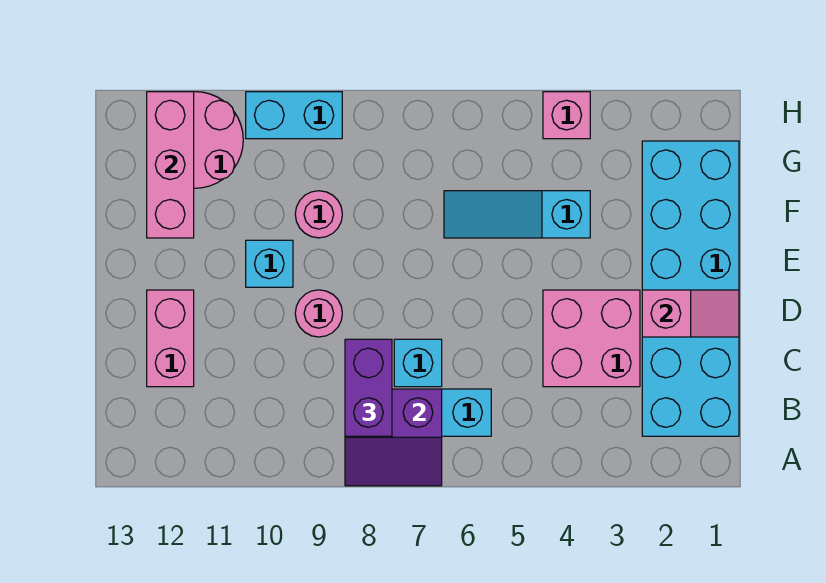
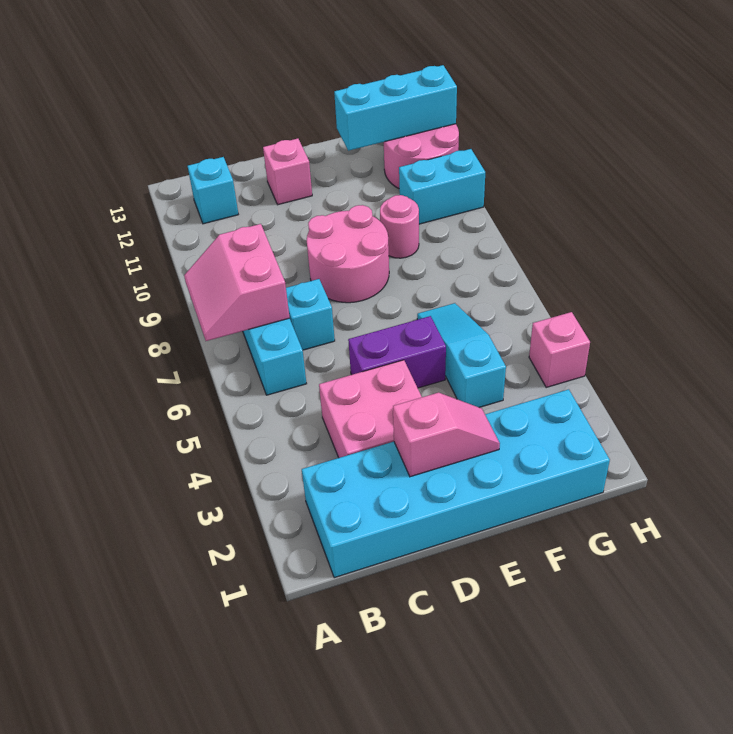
purple 2x2 slope [345,389,442,486] -> pink 2x2 slope [184,224,290,341]
purple 1x2 brick [345,339,392,436] -> purple 1x2 brick moved to [348,316,446,388]
pink 1x2 brick [147,290,194,387] -> pink 1x1 brick [263,138,312,205]
pink 1x2 slope [642,290,739,337] -> pink 1x2 slope turned to [393,392,500,477]
pink 1x1 round brick [295,290,342,337] -> pink 2x2 round brick [307,205,389,303]
cyan 1x1 brick [246,240,293,287] -> cyan 1x1 brick moved to [188,157,238,224]
pink 1x3 brick [147,92,194,238] -> cyan 1x3 brick [334,65,457,151]
cyan 1x2 brick [246,92,342,139] -> cyan 1x2 brick turned to [399,149,485,224]

